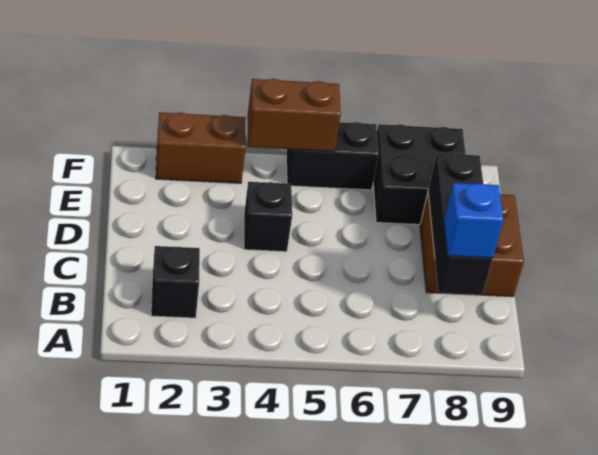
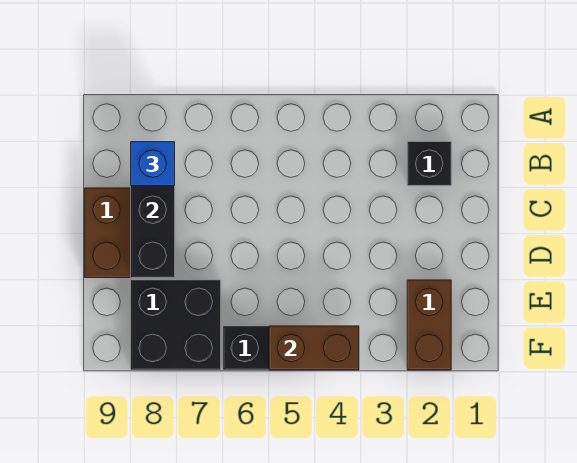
black 1x1 brick [244,182,292,252] -> none
brown 1x2 brick [156,112,246,183] -> brown 1x2 brick turned to [407,280,451,370]

